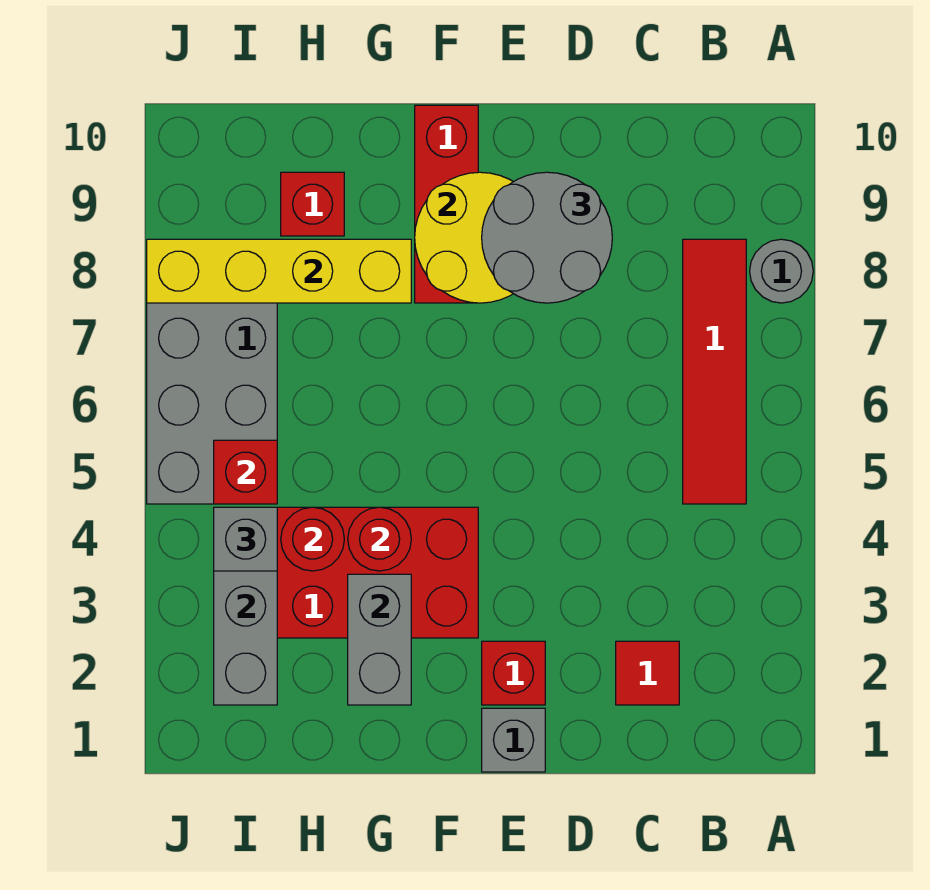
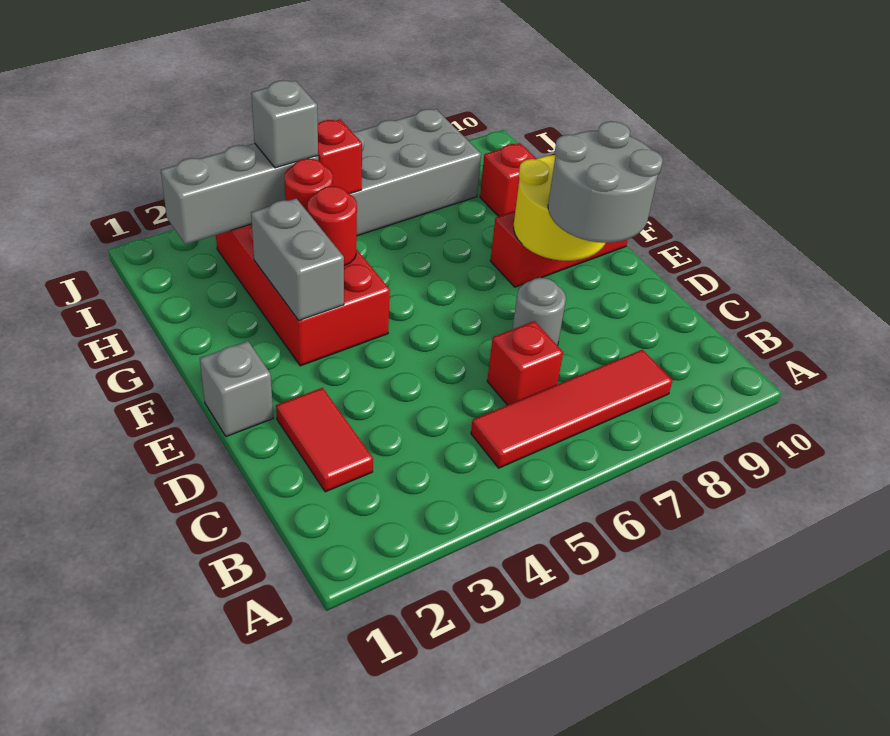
grey 1x1 round brick [750,239,813,303] -> grey 1x1 round brick moved to [513,278,566,346]
red 1x1 tile [616,641,679,705] -> red 1x2 tile [276,388,373,492]
red 1x1 brick [482,641,545,705] -> red 1x1 brick moved to [487,321,563,405]
grey 1x2 brick [348,574,411,705] -> grey 1x2 brick turned to [251,198,344,320]
yellow 1x4 brick [147,239,411,303] -> none

